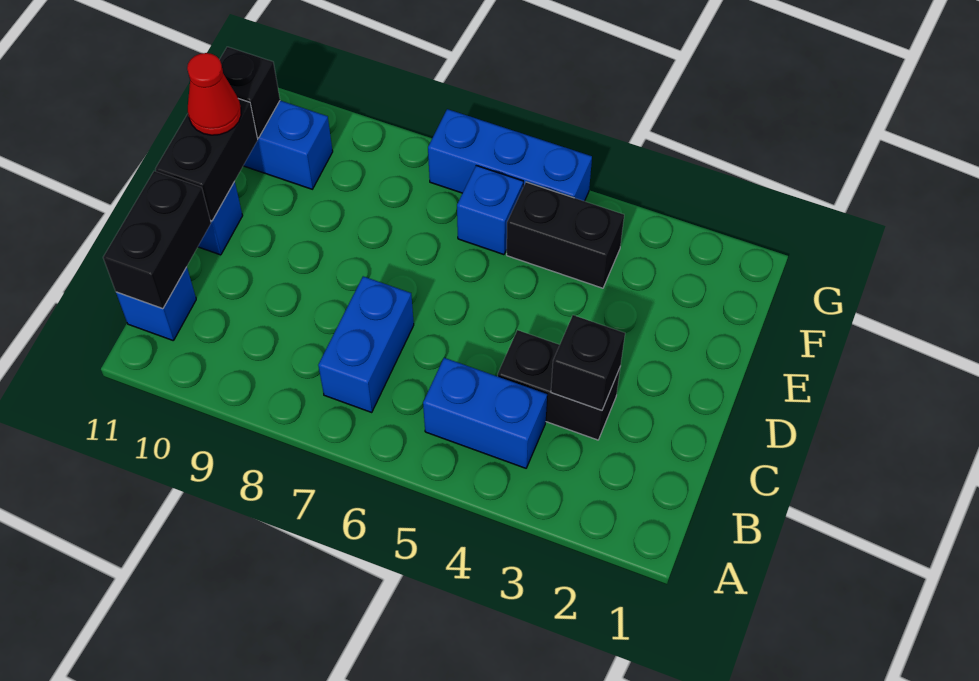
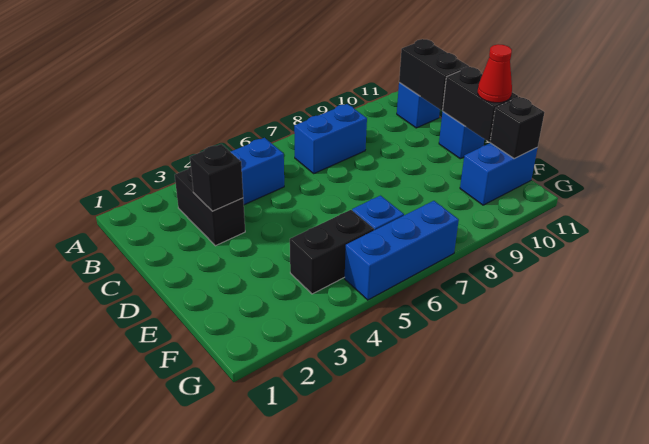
blue 1x2 brick [318,276,414,412] -> blue 1x2 brick turned to [294,104,367,173]
black 1x2 brick [498,330,620,440] -> black 1x2 brick turned to [175,167,245,246]

